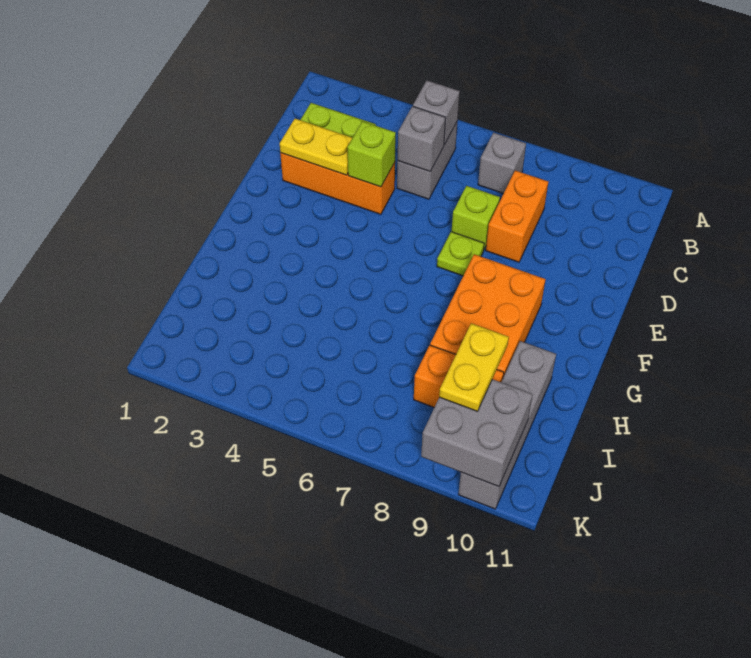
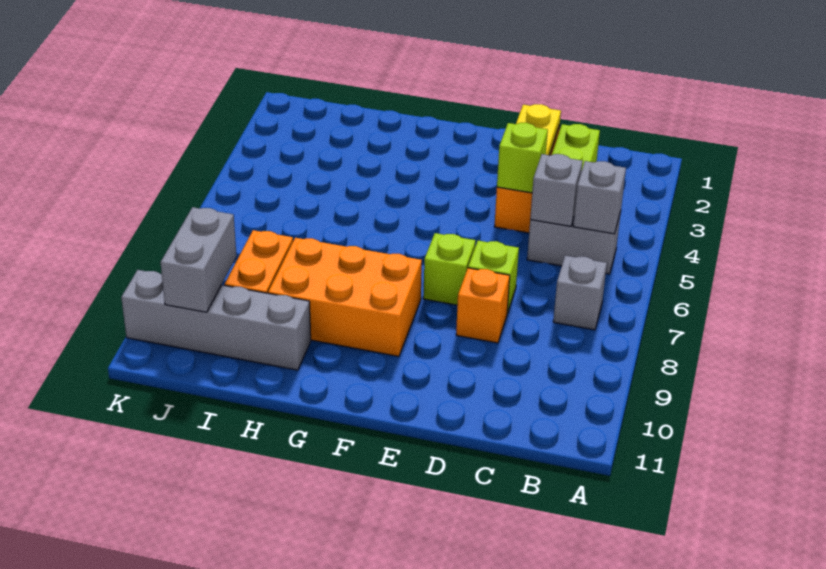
orange 1x2 brick [486,170,548,262] -> orange 1x1 brick [456,268,510,343]
lime 1x1 plate [437,232,484,276] -> lime 1x1 brick [423,233,476,305]
yellow 1x2 plate [439,323,509,411] -> none
grey 2x2 brick [421,379,533,487] -> grey 1x2 brick [160,207,236,312]

